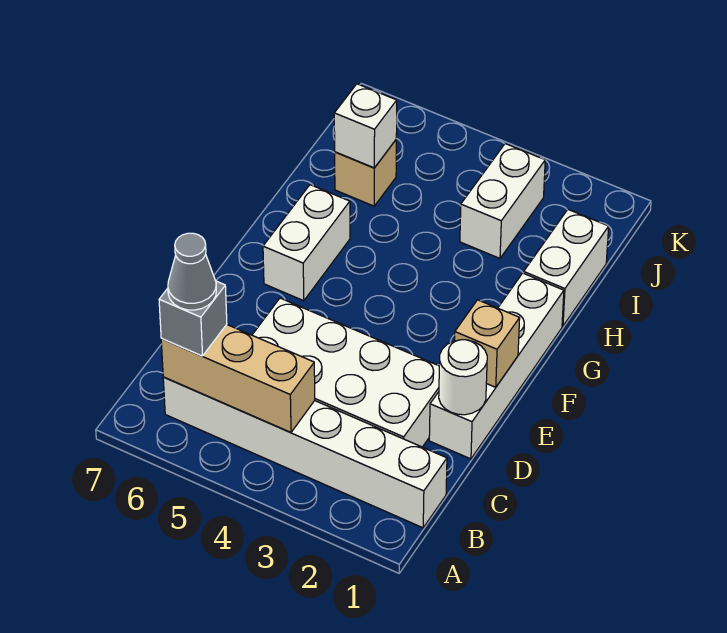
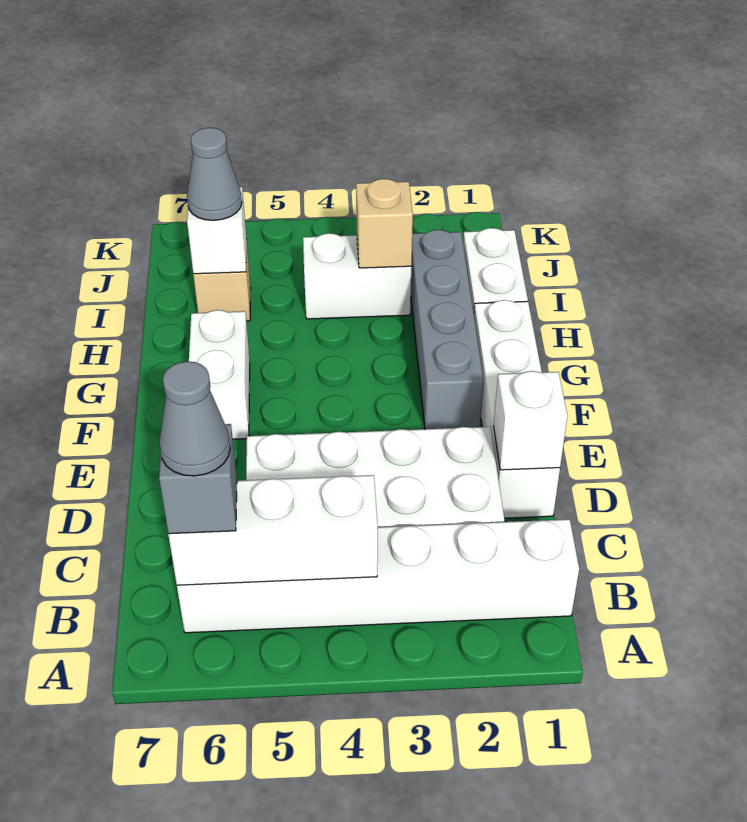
tan 1x3 brick [161,325,315,433] -> white 1x3 brick [168,475,378,585]
white 1x1 round brick [439,340,487,415] -> white 1x1 brick [494,371,567,470]
tan 1x1 brick [455,300,520,387] -> tan 1x1 brick moved to [356,179,413,268]
none -> grey 1x4 brick [411,230,484,429]
white 1x2 brick [460,144,545,258] -> white 1x2 brick turned to [303,233,411,319]
none -> grey 1x1 cone [187,128,242,220]

